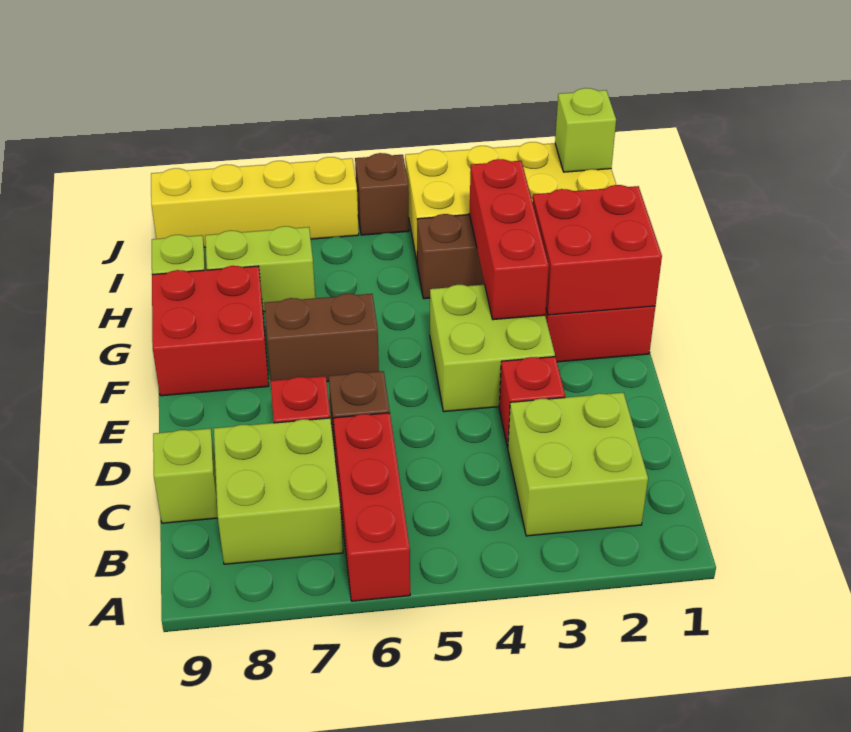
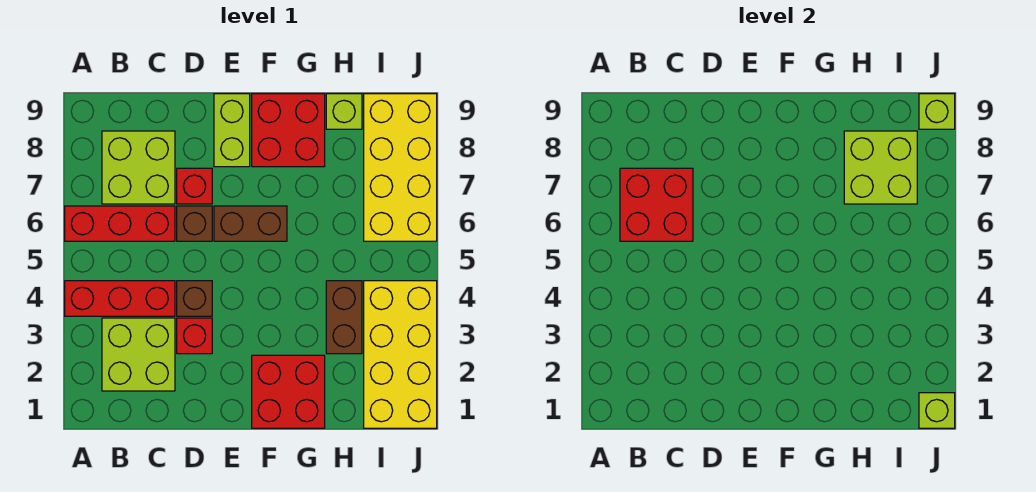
lime 1x1 brick [153,428,218,523] -> lime 1x1 brick moved to [919,94,955,129]
lime 2x2 brick [430,285,555,412] -> lime 2x2 brick moved to [844,131,917,204]
red 2x2 brick [532,185,662,315] -> red 2x2 brick moved to [620,168,693,241]
red 1x3 brick [469,159,549,320] -> red 1x3 brick moved to [65,281,175,316]
brown 1x2 brick [264,294,379,382] -> brown 1x2 brick turned to [214,206,287,241]
lime 1x2 brick [205,226,315,312] -> lime 1x2 brick moved to [214,94,250,167]
brown 1x1 brick [355,153,409,235] -> brown 1x1 brick moved to [177,281,212,316]
yellow 1x4 brick [151,157,359,247] -> yellow 2x4 brick [364,94,437,241]

